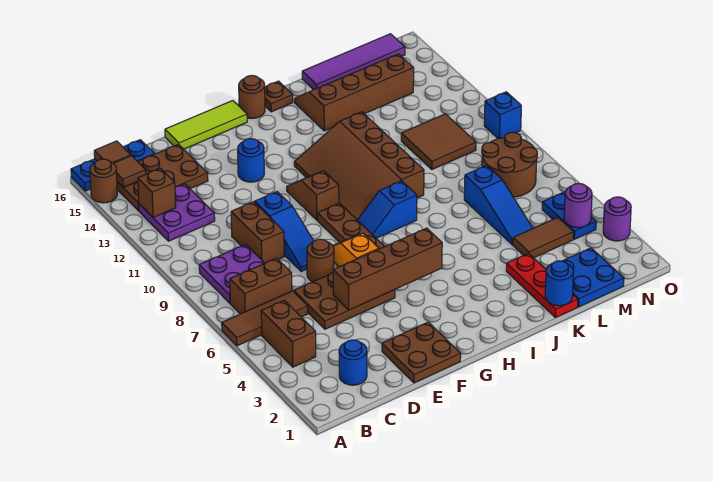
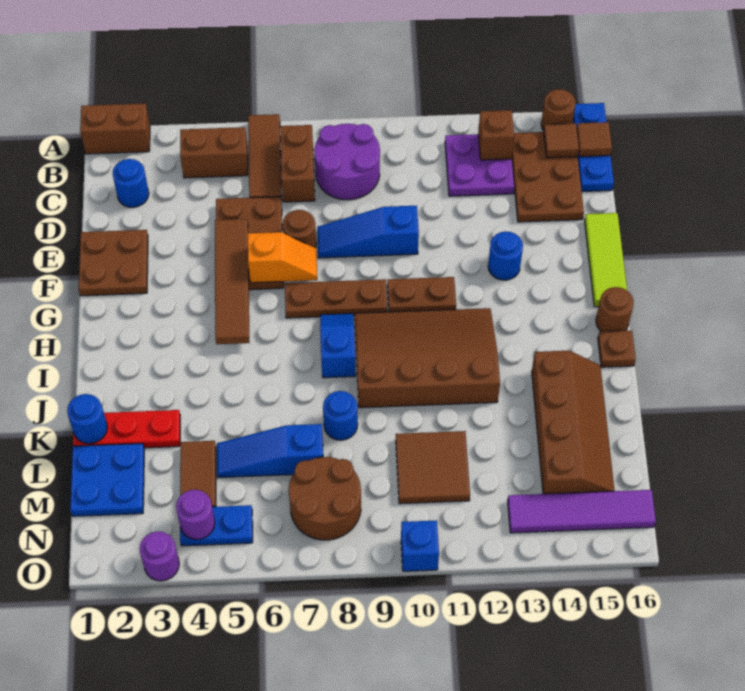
purple 2x2 plate [199,244,264,303] -> purple 2x2 round brick [315,124,380,200]
brown 1x2 brick [231,202,284,263] -> brown 1x2 brick moved to [80,103,150,154]
brown 1x4 brick [333,228,442,310] -> brown 1x4 tile [215,219,250,344]
brown 1x2 slope [287,171,339,220] -> brown 1x2 plate [387,277,456,312]
none -> blue 1x1 round brick [323,391,358,440]
purple 1x4 tile [302,34,405,90] -> purple 1x4 tile turned to [508,490,656,533]

